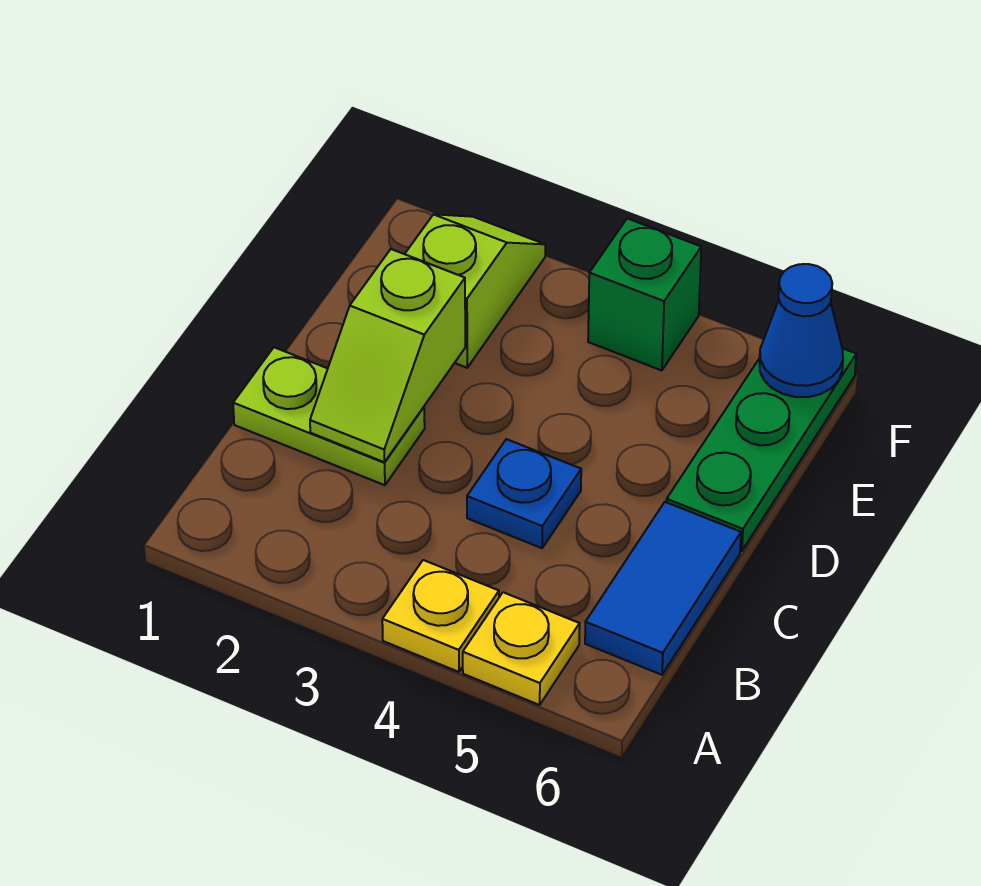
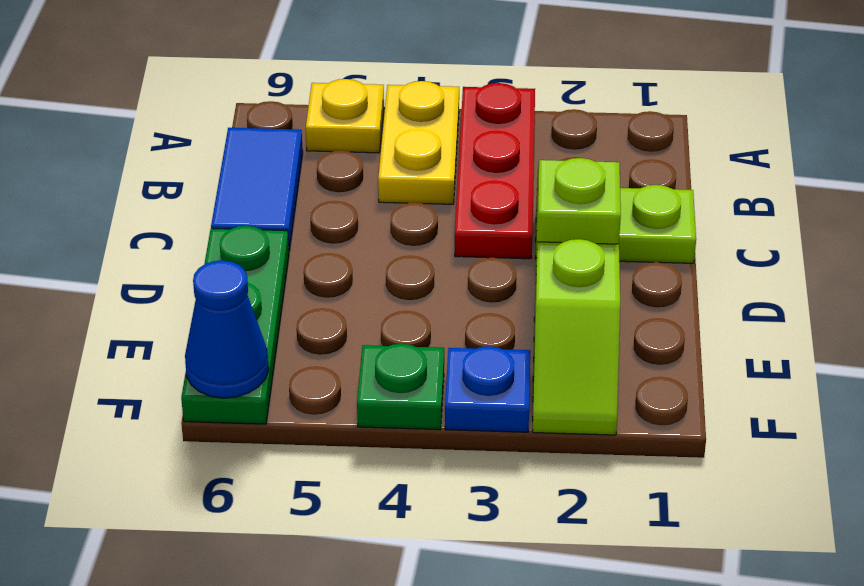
none -> red 1x3 plate [455,83,535,259]
yellow 1x1 plate [382,560,499,672] -> yellow 1x2 plate [378,81,459,204]
blue 1x1 plate [467,439,581,548] -> blue 1x1 plate moved to [445,346,530,432]
green 1x1 brick [588,218,701,371] -> green 1x1 plate [357,344,444,430]

